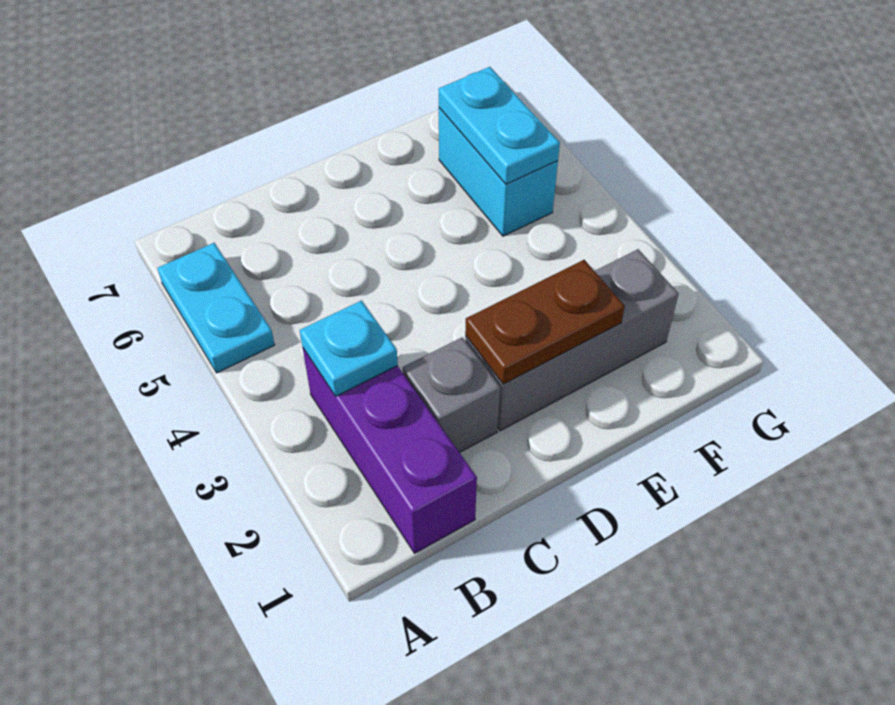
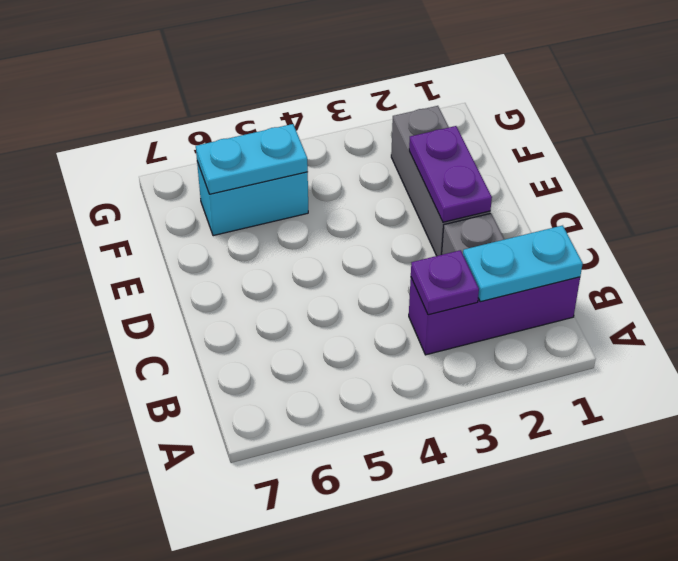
cyan 1x2 plate [158,243,275,373] -> cyan 1x2 plate moved to [463,225,583,302]
cyan 1x1 plate [300,301,398,396] -> purple 1x1 plate [411,250,479,315]
brown 1x2 plate [465,260,625,384] -> purple 1x2 plate [409,126,492,222]

